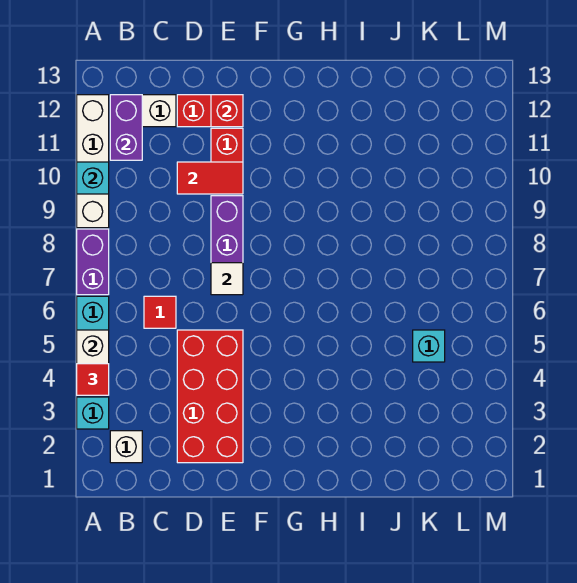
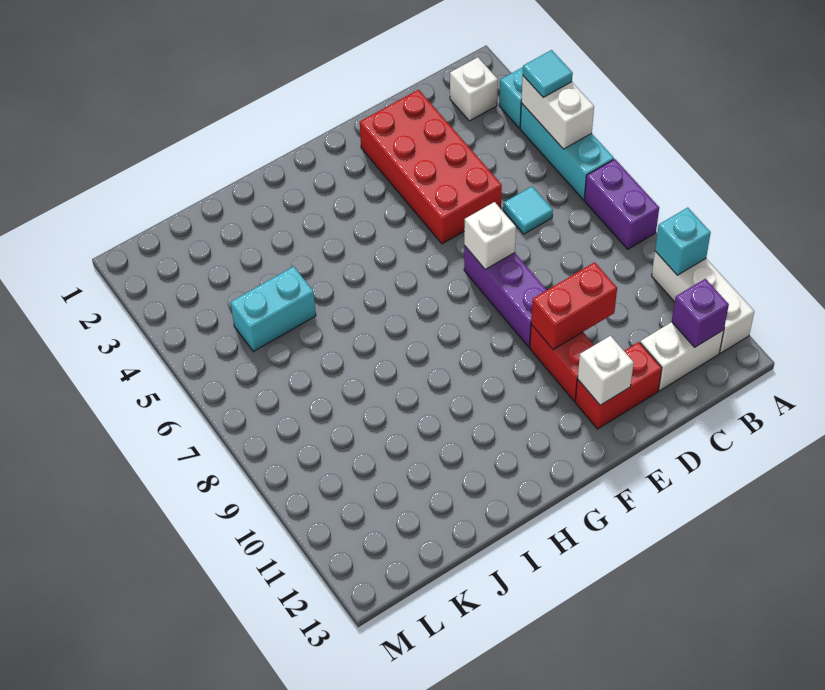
red 1x1 tile [77,364,109,395] -> cyan 1x1 tile [523,50,573,97]
white 1x4 brick [77,95,109,228] -> white 1x3 brick [652,251,754,353]
purple 1x2 brick [110,95,142,160] -> purple 1x1 brick [672,279,729,347]
red 1x1 tile [144,296,176,328] -> cyan 1x1 tile [503,187,553,234]
red 1x2 tile [177,162,243,194] -> red 1x2 brick [531,262,617,350]
white 1x1 tile [211,263,243,295] -> white 1x1 brick [464,202,516,269]
red 1x1 brick [211,95,243,127] -> white 1x1 brick [578,336,634,405]
cyan 1x1 brick [413,330,445,362] -> cyan 1x2 brick [231,266,316,351]

